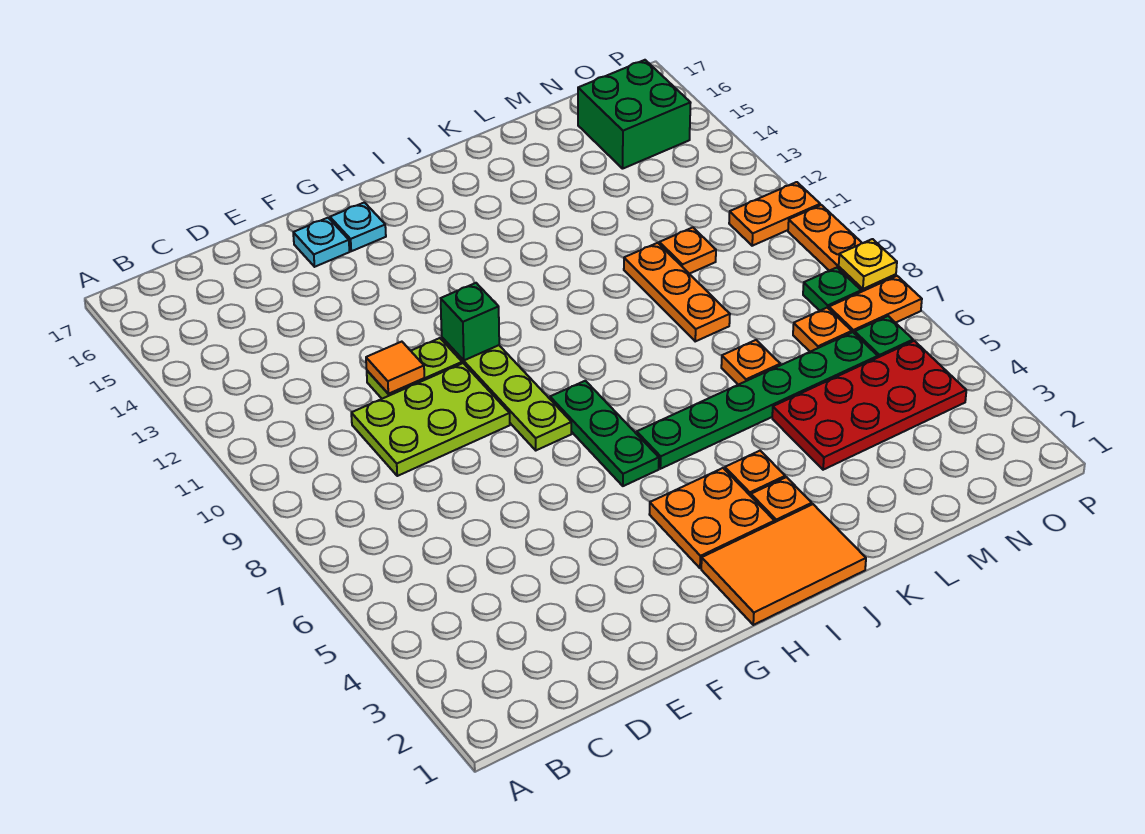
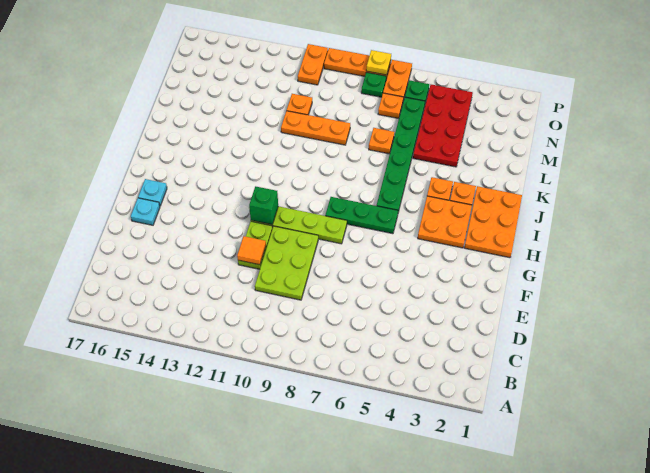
orange 2x3 tile [701,504,866,625] -> orange 2x3 plate [464,186,522,258]
green 2x2 brick [578,60,691,169] -> none

